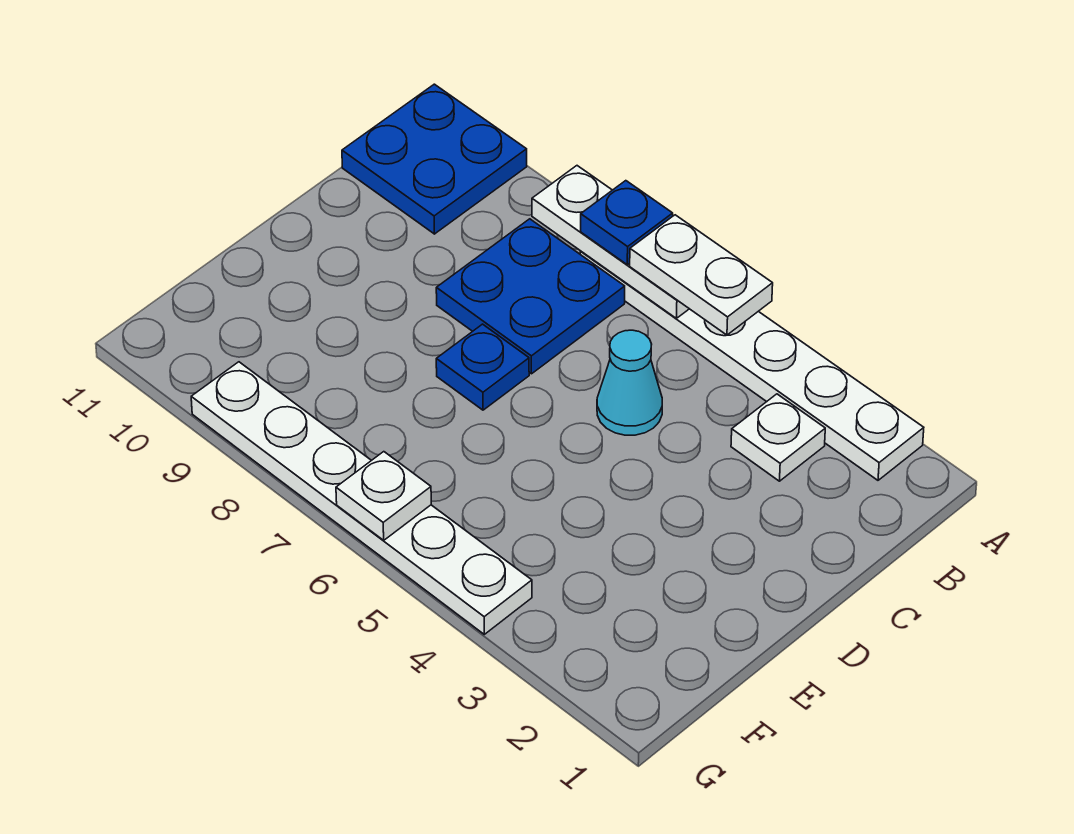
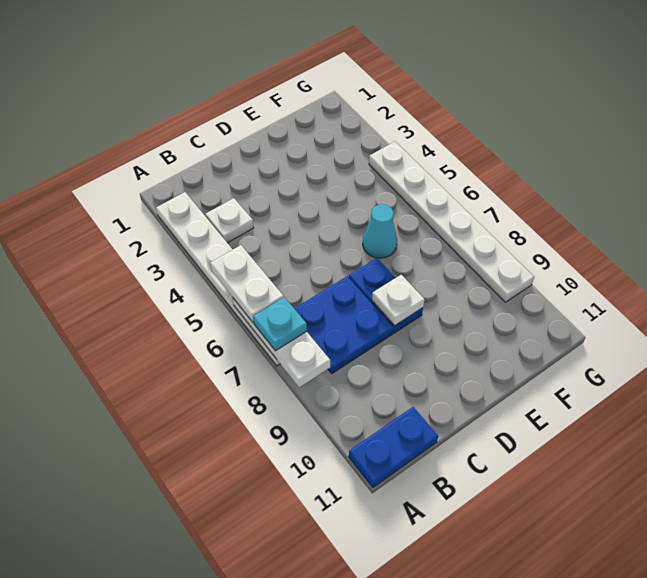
blue 1x1 plate [581,181,673,265] -> cyan 1x1 plate [253,297,307,351]
blue 2x2 plate [342,84,527,234] -> blue 1x2 plate [349,407,438,487]
cyan 1x1 cone [597,330,662,435] -> cyan 1x1 cone moved to [363,204,397,258]
blue 1x1 plate [436,324,529,410] -> blue 1x2 plate [349,258,423,333]
white 1x1 plate [336,452,431,540] -> white 1x1 plate moved to [372,275,424,326]

